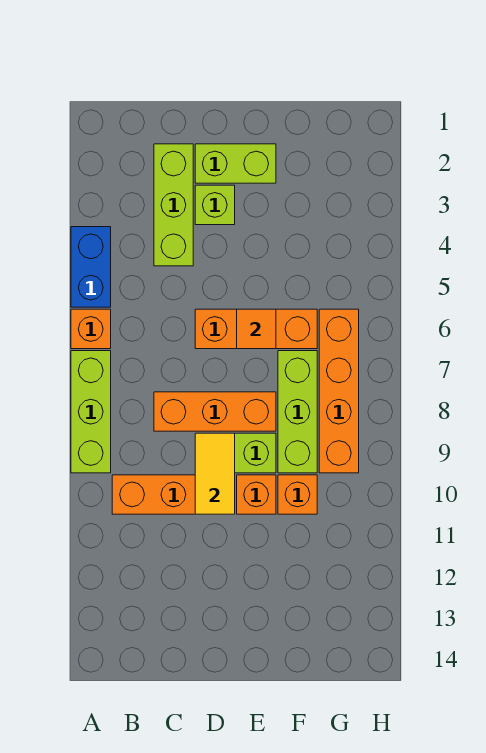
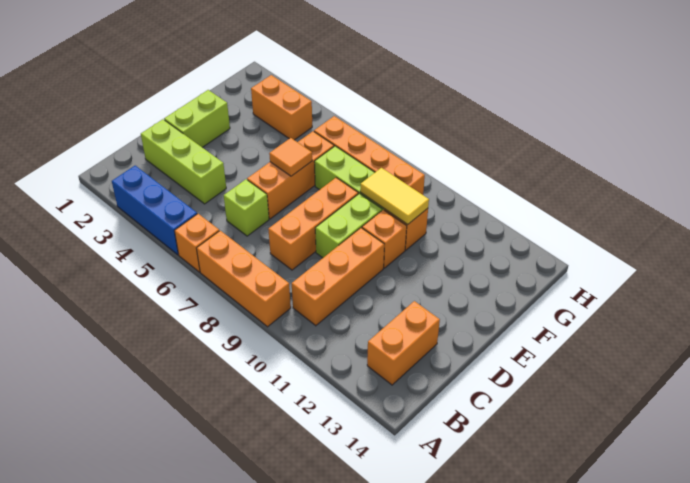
blue 1x2 brick [71,227,111,307] -> blue 1x3 brick [112,166,197,255]
lime 1x3 brick [71,351,111,473] -> orange 1x3 brick [197,231,291,327]
none -> orange 1x2 brick [367,301,440,385]
lime 1x1 brick [195,185,235,225] -> lime 1x1 brick moved to [224,179,269,236]
yellow 1x2 tile [195,433,235,514] -> yellow 1x2 tile moved to [360,168,429,224]
none -> orange 1x2 brick [251,75,312,140]

